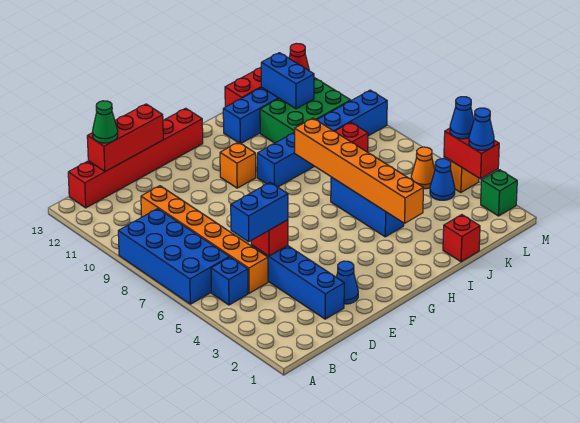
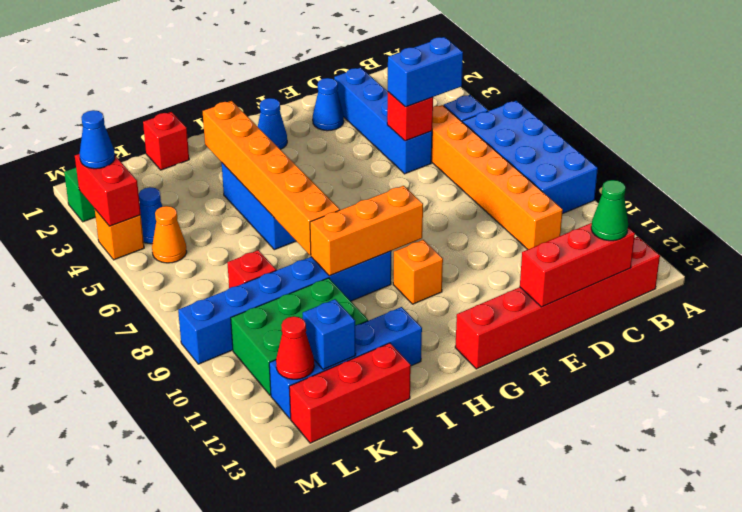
none -> orange 1x3 brick [310,186,423,276]
blue 1x2 brick [261,53,314,109] -> blue 1x1 brick [303,299,356,369]
blue 1x1 cone [450,97,474,139] -> blue 1x1 cone moved to [258,98,287,149]

